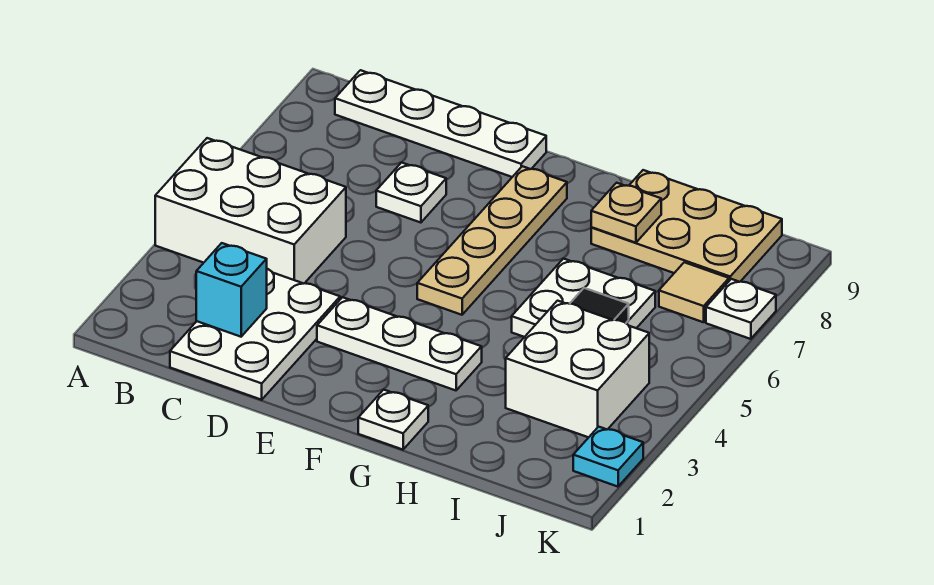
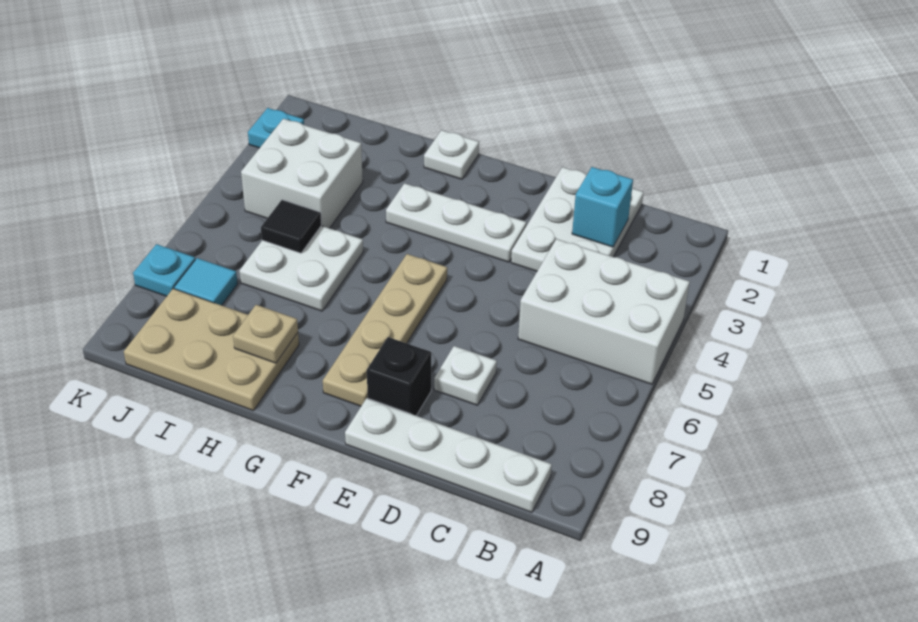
none -> black 1x1 brick [367,337,431,416]
tan 1x1 tile [659,262,729,322] -> cyan 1x1 tile [174,258,238,305]
white 1x1 plate [706,279,776,339] -> cyan 1x1 plate [133,244,195,296]

